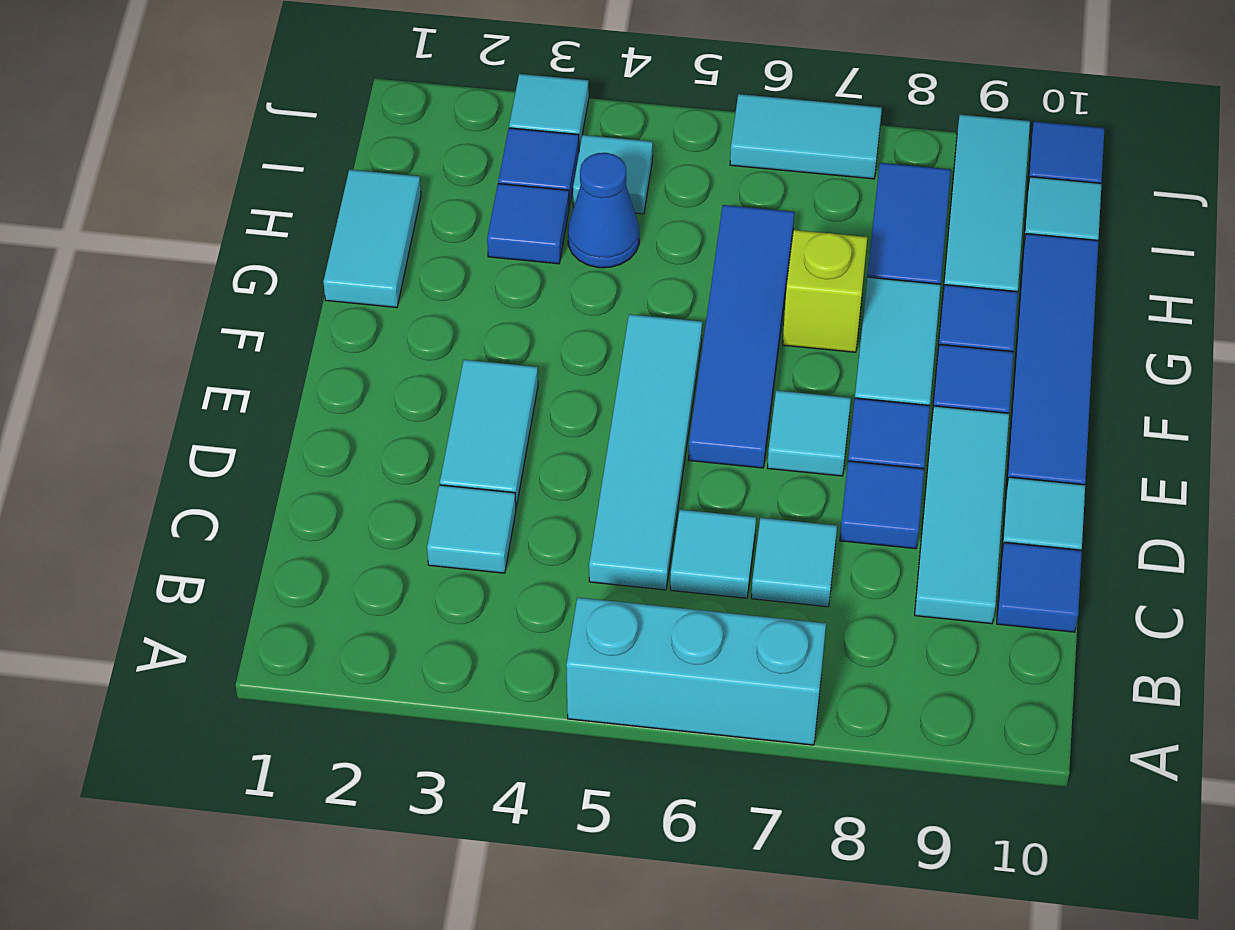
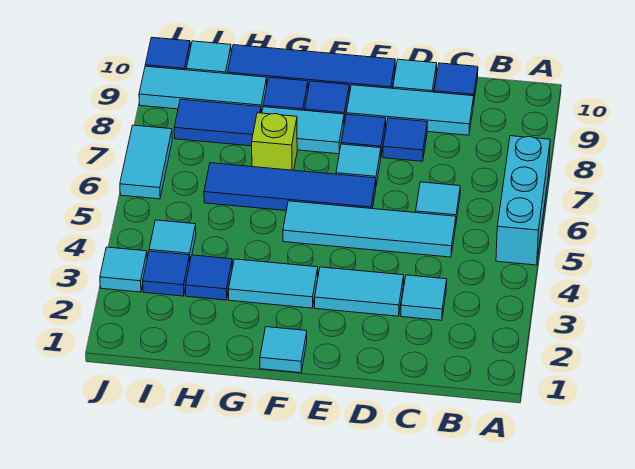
cyan 1x1 tile [751,518,837,607] -> cyan 1x1 tile moved to [260,327,307,373]
cyan 1x2 tile [323,169,421,308] -> cyan 1x2 tile moved to [229,259,318,308]
blue 1x1 cone [568,153,639,268] -> none

